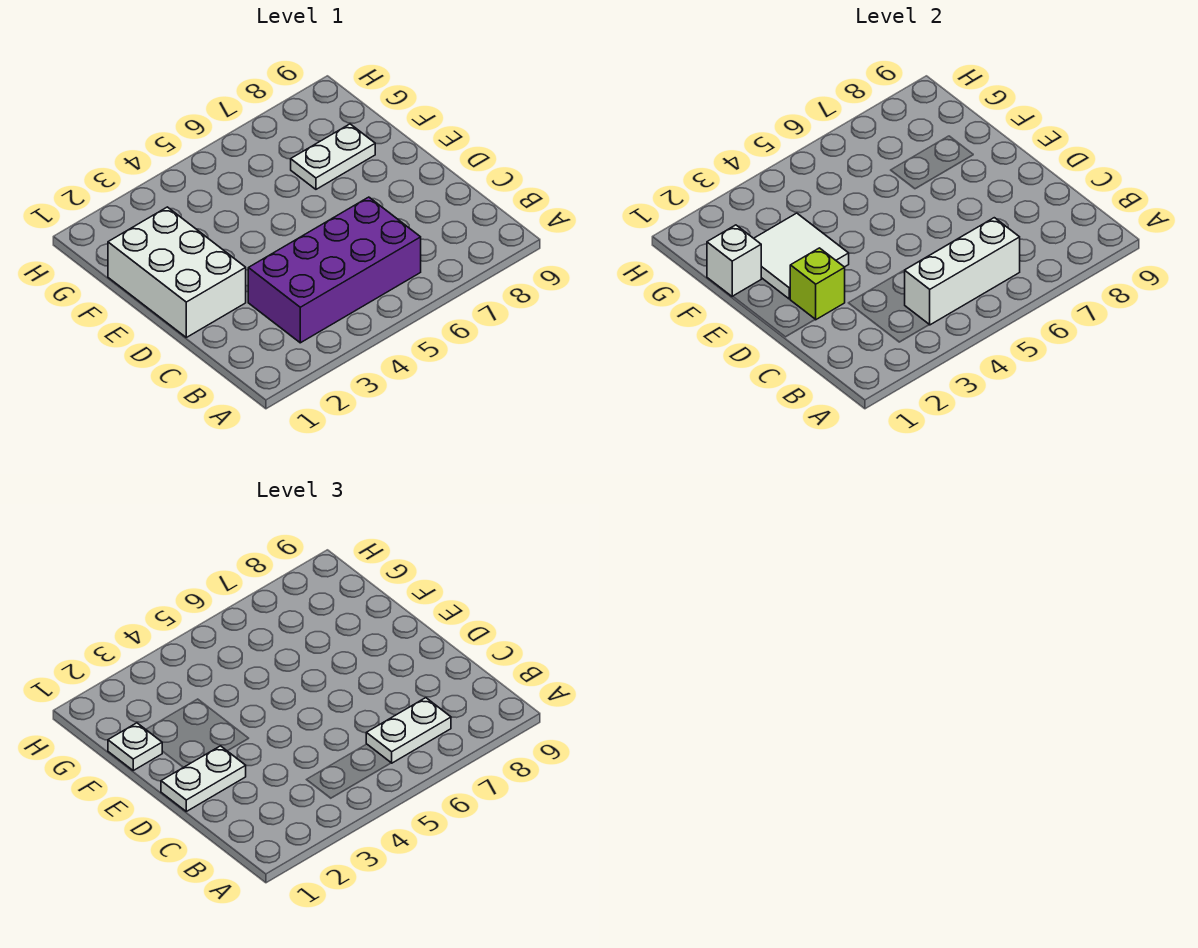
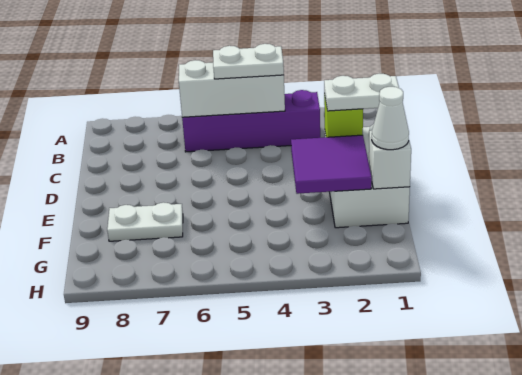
purple 2x4 brick [248,197,421,343] -> purple 1x4 brick [182,90,320,152]
white 1x2 plate [366,698,451,763] -> white 1x2 plate moved to [213,44,284,79]
white 2x2 tile [754,213,849,299] -> purple 2x2 tile [291,135,372,194]
white 1x1 plate [108,723,162,770] -> white 1x1 cone [372,87,409,150]

